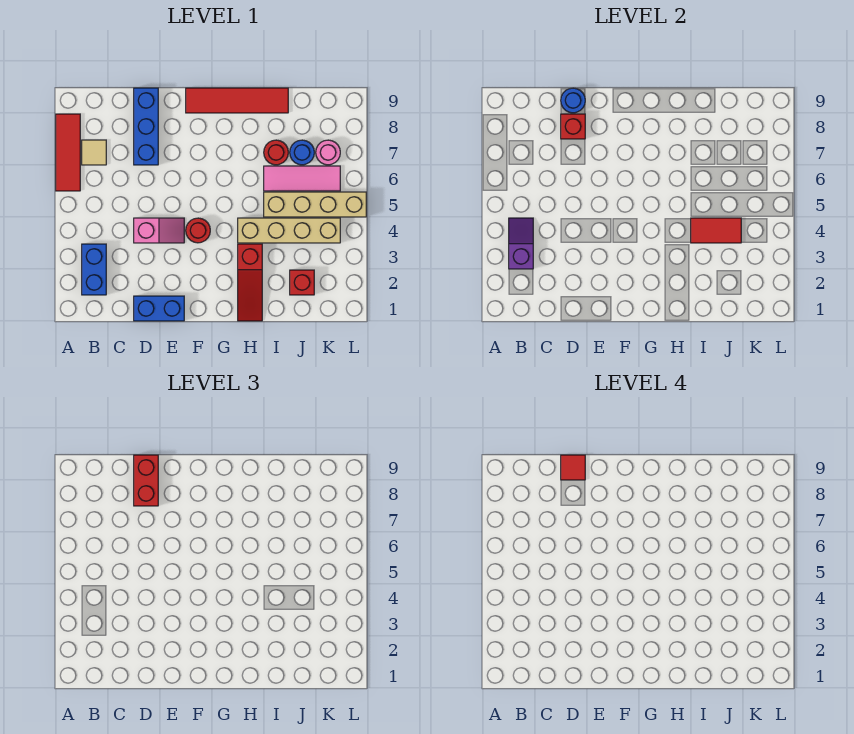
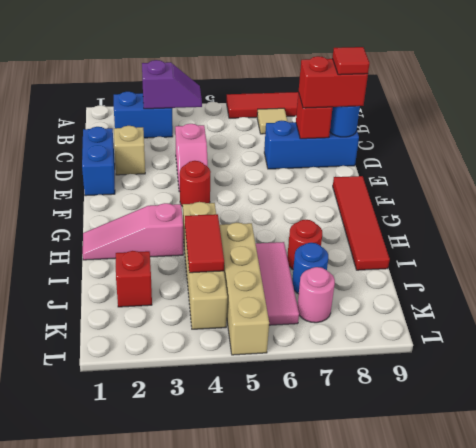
none -> tan 1x1 brick [114,126,145,175]
red 1x3 slope [238,244,262,321] -> pink 1x3 slope [83,203,183,260]

